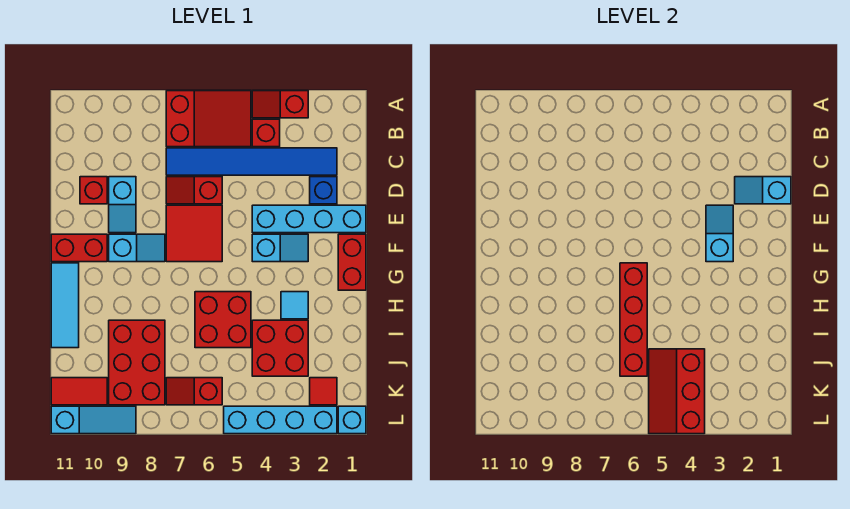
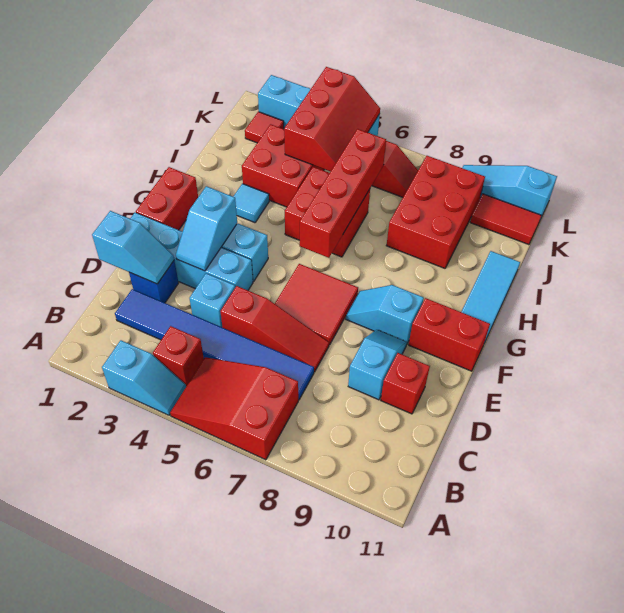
red 1x2 slope [252,91,308,118] -> cyan 1x2 slope [102,340,186,415]
red 1x2 slope [166,177,222,204] -> red 1x3 slope [220,286,329,372]
cyan 1x1 brick [338,406,366,434] -> cyan 1x1 brick moved to [190,273,235,327]

